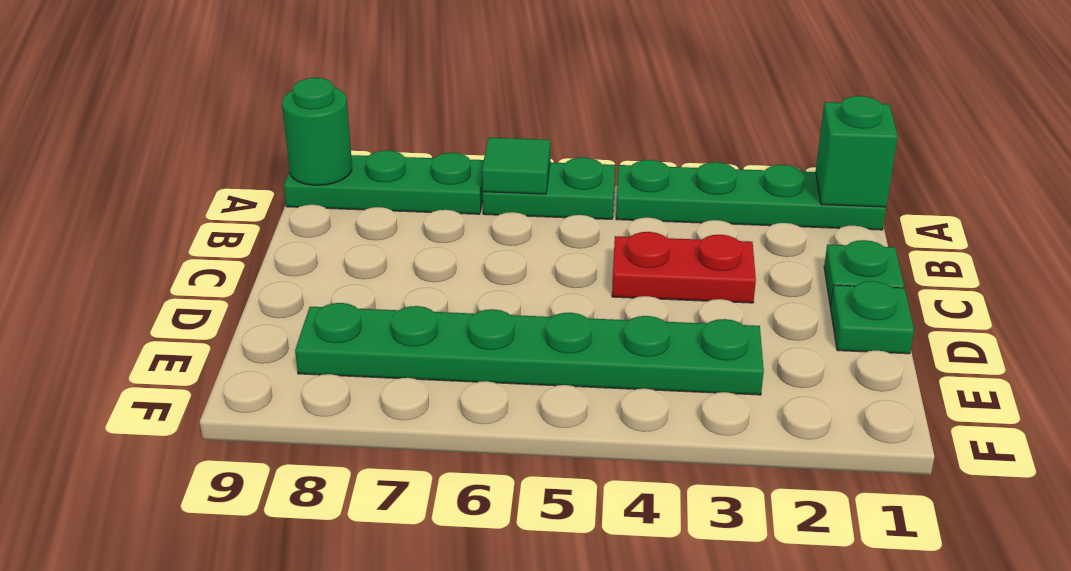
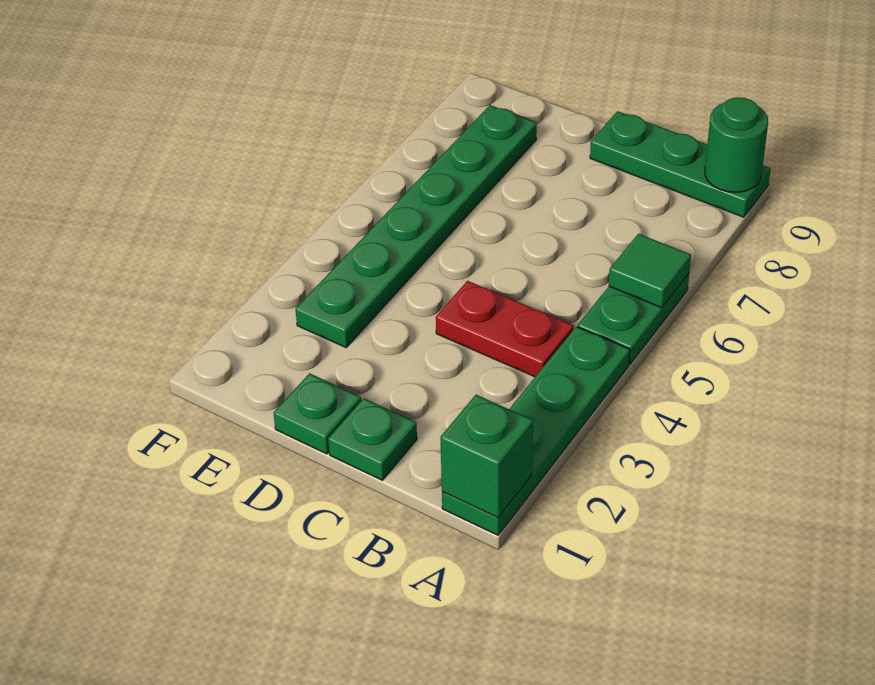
green 1x3 plate [284,150,484,214] -> green 1x3 plate turned to [590,111,771,217]
red 1x2 plate [612,232,756,303] -> red 1x2 plate turned to [436,281,574,377]

